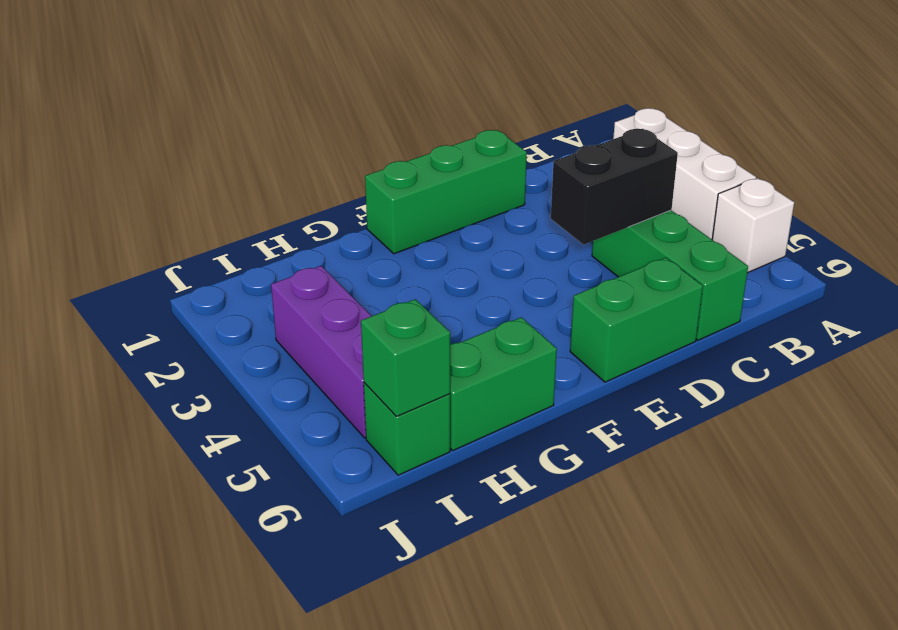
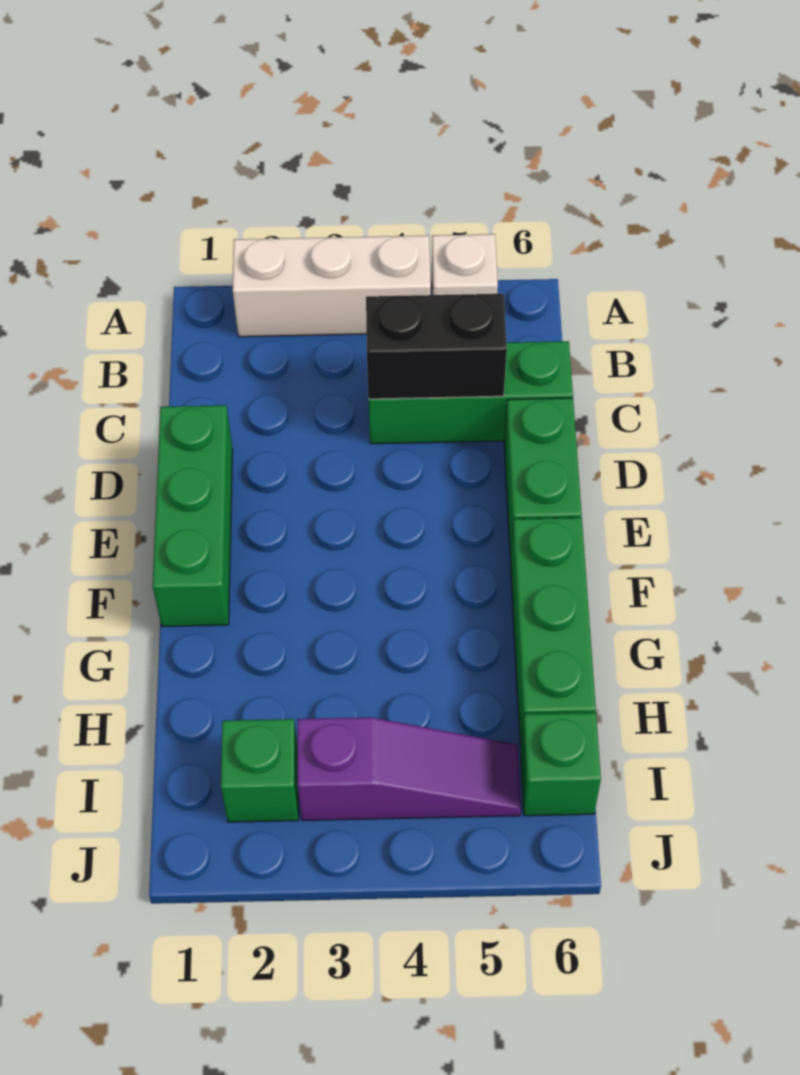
black 1x2 brick [551,129,678,245] -> black 1x2 brick turned to [366,294,507,399]
green 1x2 brick [450,317,557,450] -> green 1x3 brick [510,518,596,748]
purple 1x3 brick [271,266,371,438] -> purple 1x3 slope [298,717,521,820]
green 1x1 brick [361,299,450,417] -> green 1x1 brick moved to [221,719,298,822]

